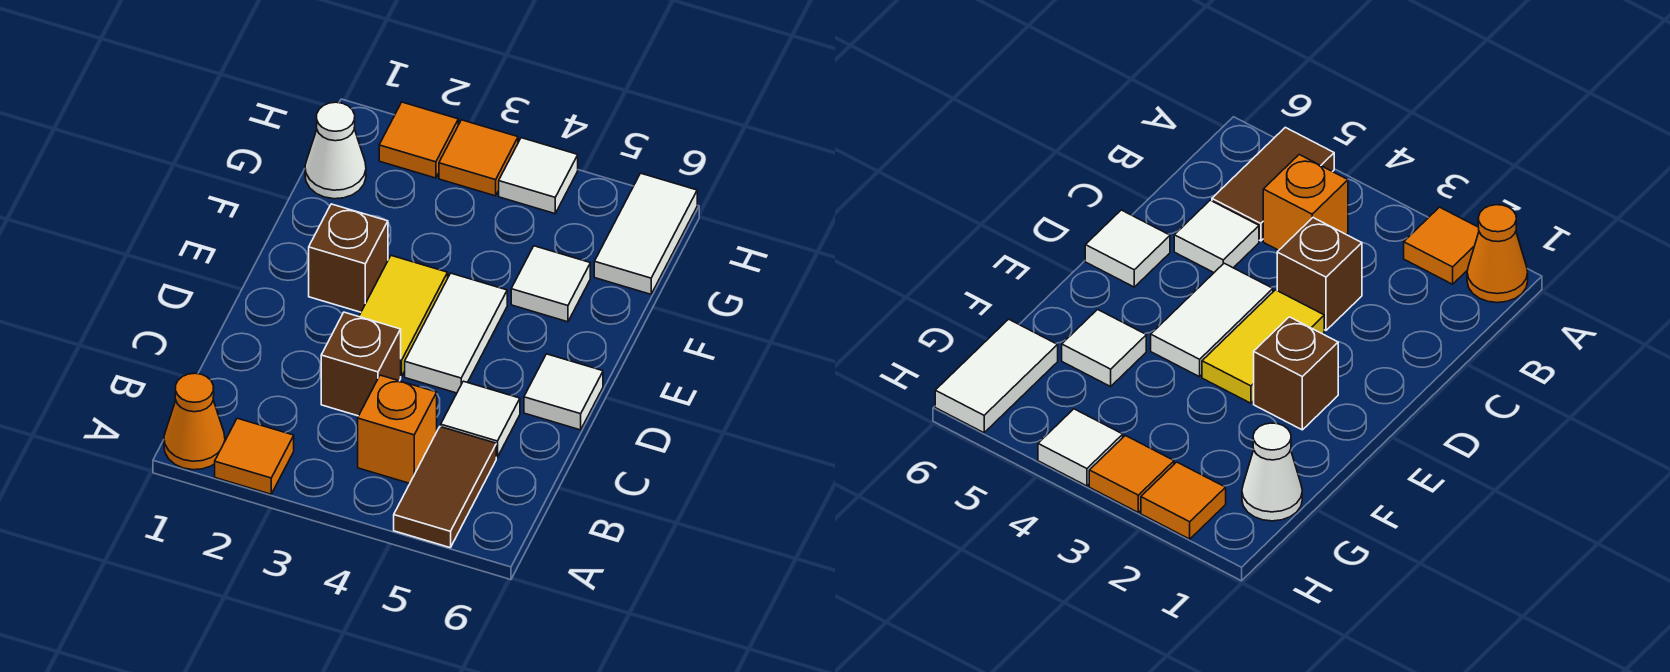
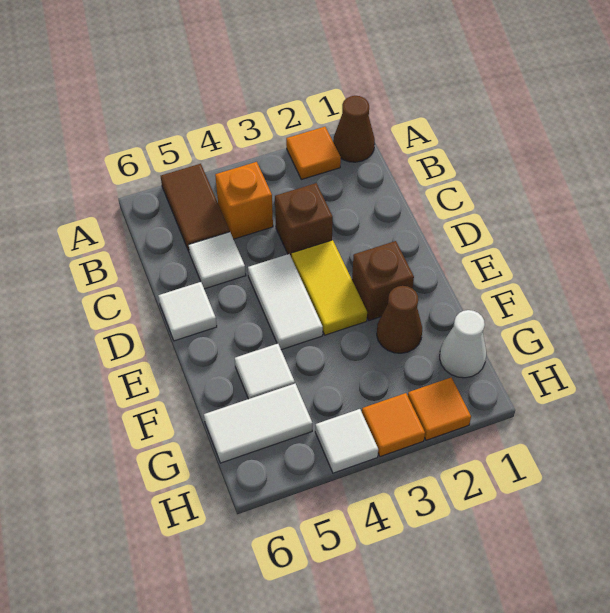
orange 1x1 cone [164,373,225,470] -> brown 1x1 cone [333,96,375,162]
none -> brown 1x1 cone [377,286,422,353]
white 1x2 tile [594,173,697,294] -> white 1x2 tile turned to [204,384,312,463]

